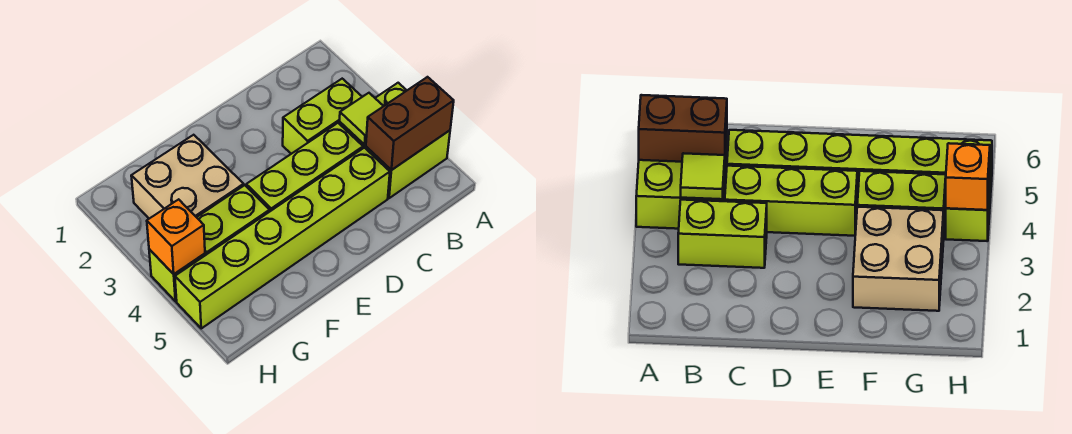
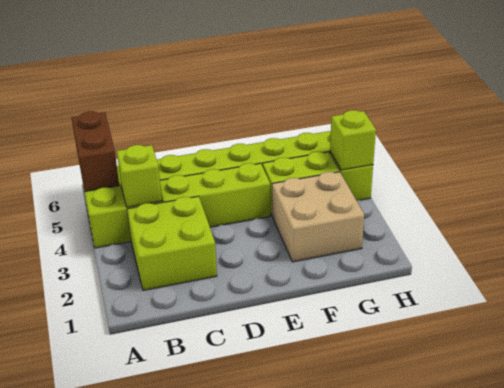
brown 1x2 brick [366,77,454,170] -> brown 1x2 brick turned to [71,111,119,191]
lime 1x2 brick [283,79,362,154] -> lime 2x2 brick [127,196,217,290]
lime 1x1 tile [340,93,383,145] -> lime 1x1 brick [117,145,162,207]
orange 1x1 brick [147,199,205,274] -> lime 1x1 brick [330,110,376,170]

